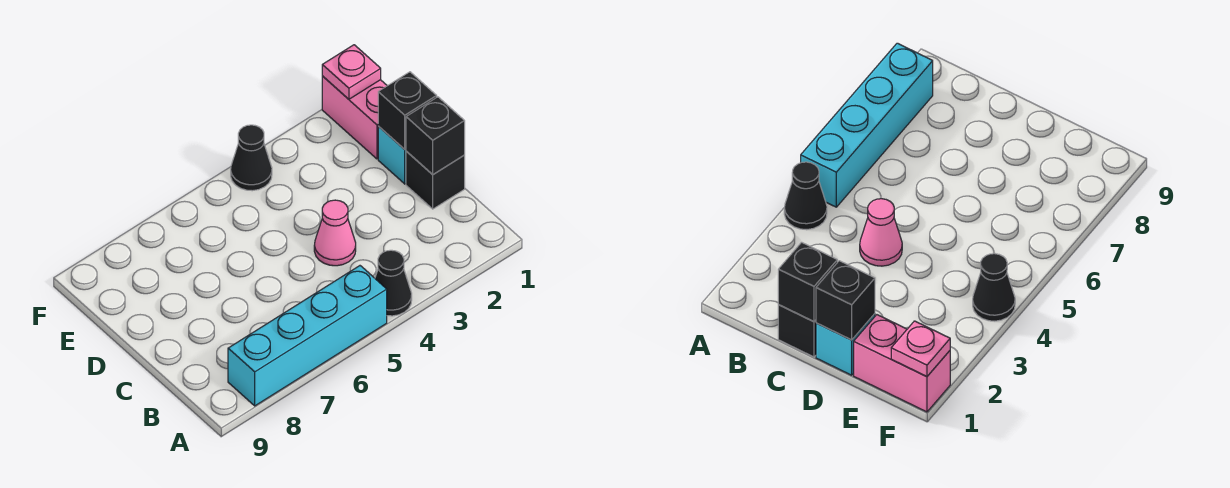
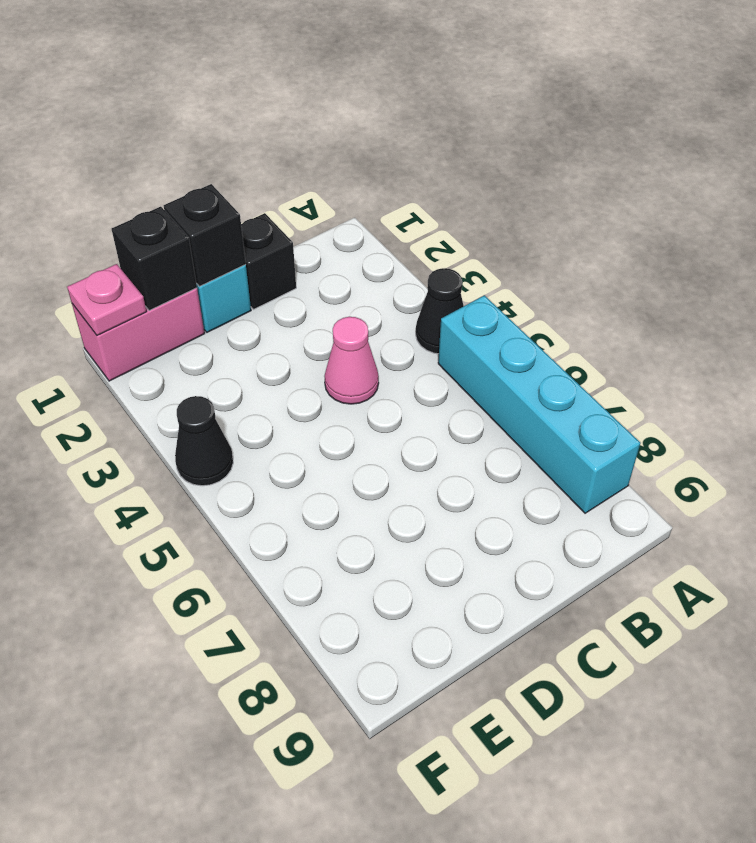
black 1x1 brick [406,97,465,175] -> black 1x1 brick moved to [112,207,197,311]

